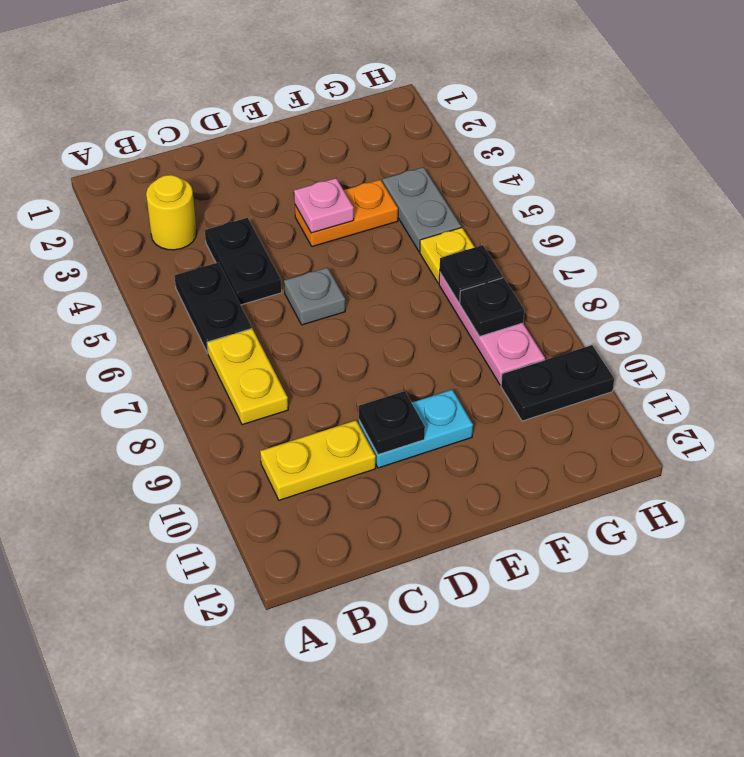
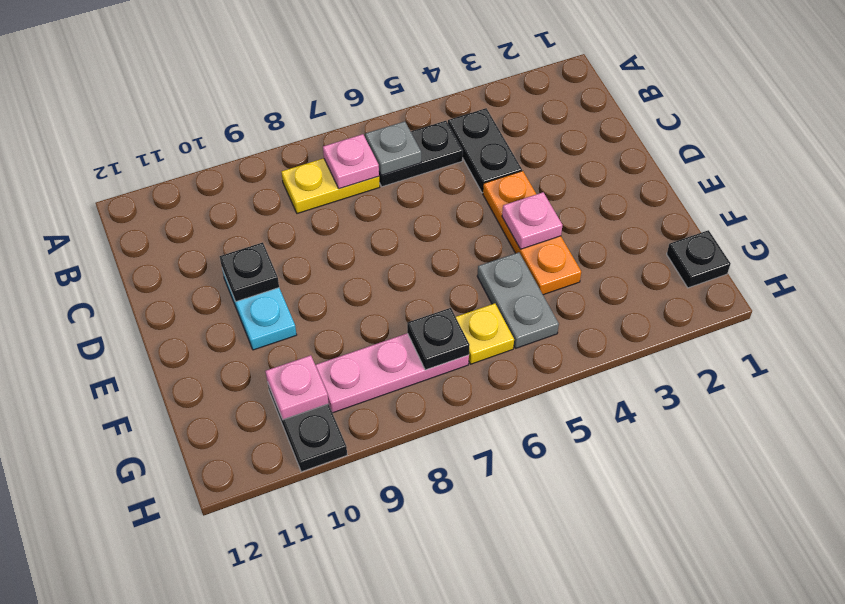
yellow 1x1 round brick [146,175,197,250] -> none
none -> pink 1x1 plate [323,134,379,189]
yellow 1x2 plate [260,420,376,500] -> none
black 1x2 plate [205,218,282,305] -> black 1x2 plate turned to [448,108,522,193]
grey 1x1 plate [284,268,345,325] -> grey 1x1 plate moved to [365,121,421,175]
orange 1x2 plate [295,180,398,247] -> orange 1x3 plate [483,171,581,295]
grey 1x2 plate [383,167,461,252] -> grey 1x2 plate turned to [477,252,559,348]
black 1x1 plate [460,278,524,336] -> black 1x1 plate moved to [667,230,731,288]
none -> pink 1x1 plate [265,355,329,420]

